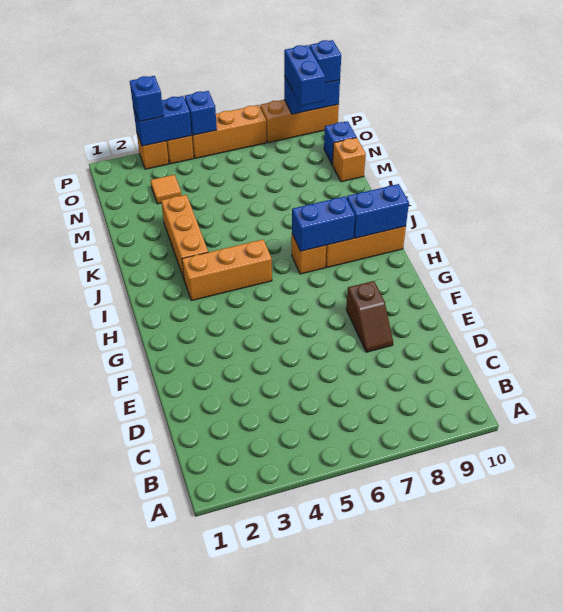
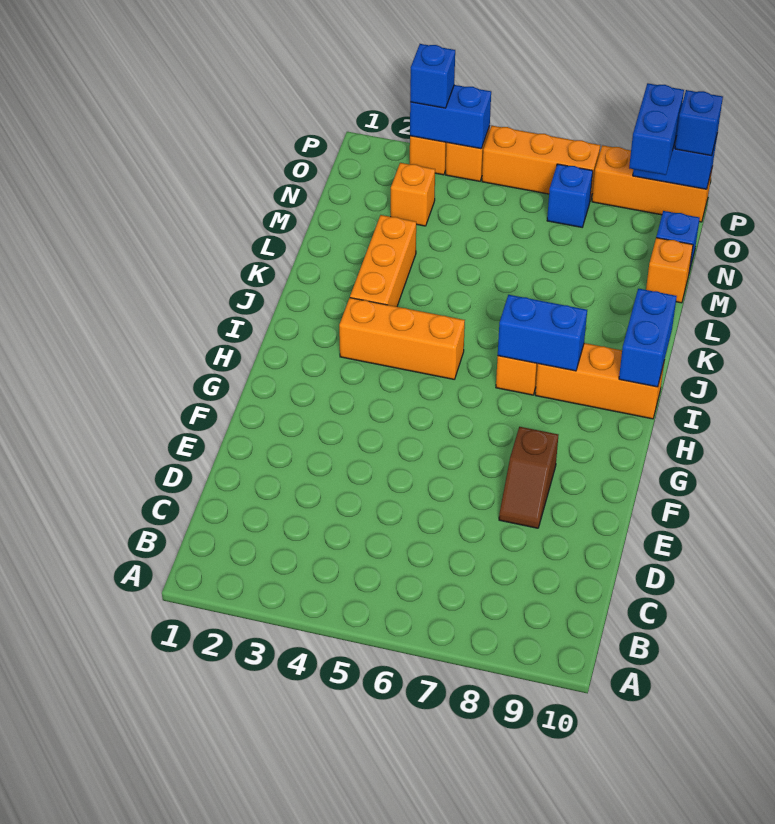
blue 1x2 brick [346,184,409,238] -> blue 1x2 brick turned to [619,289,677,387]
orange 1x1 tile [151,175,181,204] -> orange 1x1 brick [391,163,435,226]
blue 1x1 brick [185,91,217,135] -> blue 1x1 brick moved to [547,164,593,227]

